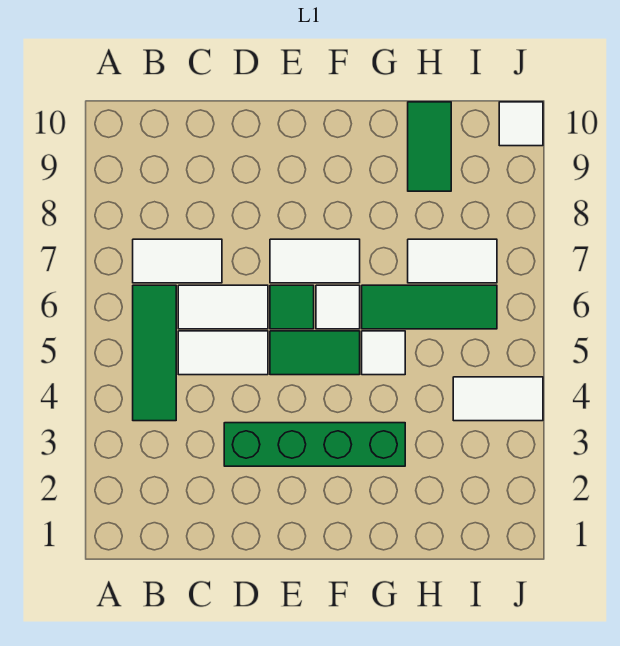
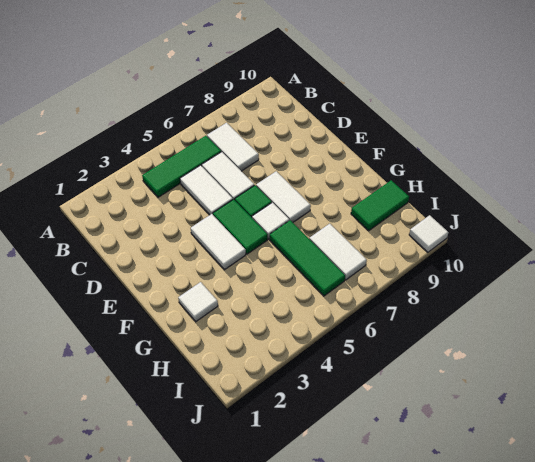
green 1x4 brick [224,423,405,466] -> none
white 1x1 tile [362,331,405,375] -> white 1x1 tile moved to [178,282,218,321]
white 1x2 tile [453,377,543,421] -> white 1x2 tile moved to [191,214,246,270]

